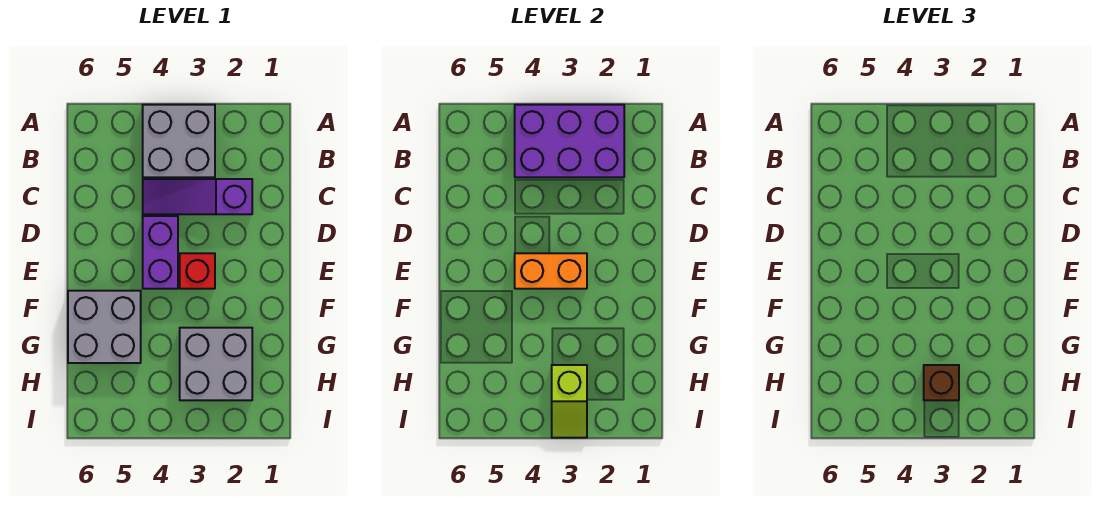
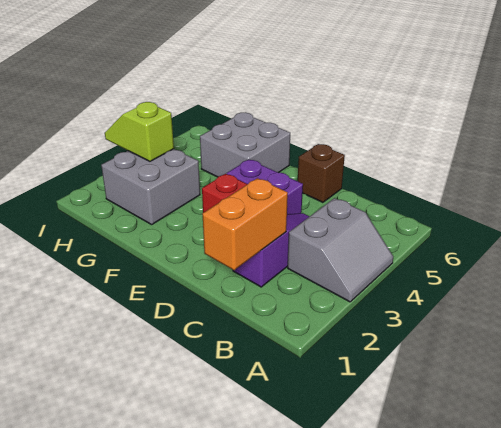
purple 2x3 brick [515,105,624,177] -> none
grey 2x2 brick [143,105,215,177] -> grey 2x2 slope [288,198,393,302]
orange 1x2 brick [515,253,587,289] -> orange 1x2 brick moved to [203,178,288,270]
brown 1x1 brick [924,365,959,400] -> brown 1x1 brick moved to [298,144,345,202]

